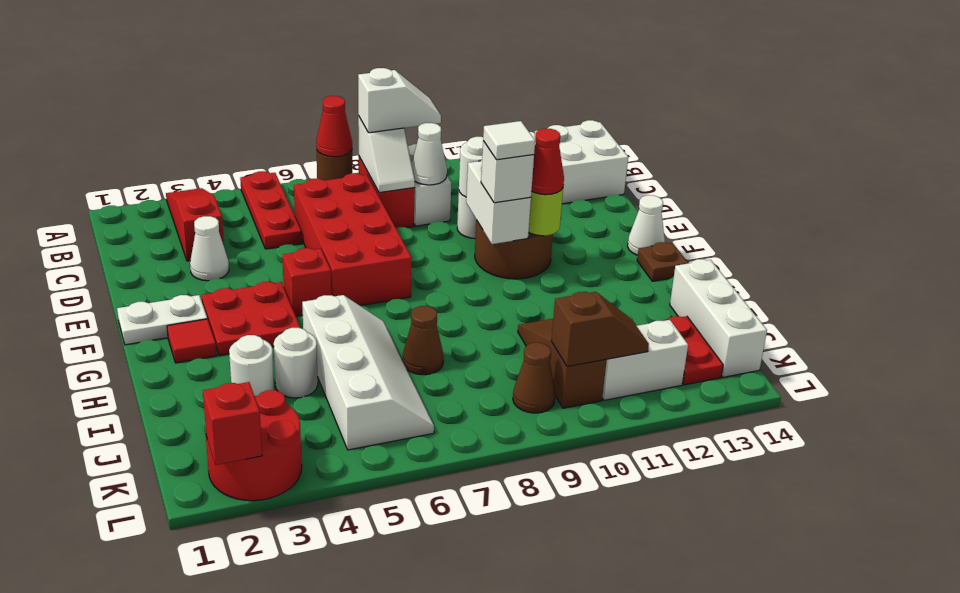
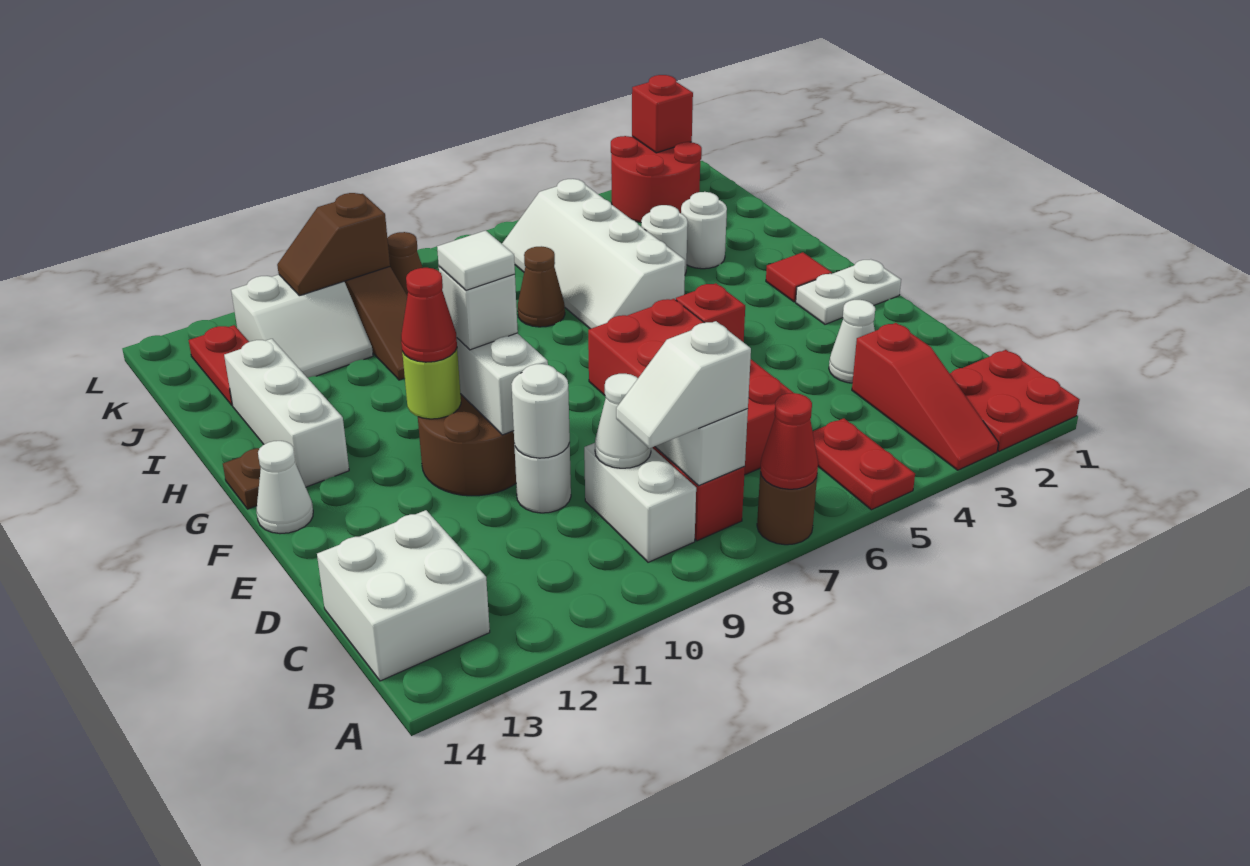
red 1x3 plate [240,171,302,249] -> red 1x2 plate [813,418,915,510]
red 2x2 plate [202,282,300,356] -> red 2x2 plate moved to [950,350,1080,451]
white 1x3 brick [670,259,767,377] -> white 1x3 brick moved to [224,339,349,487]

